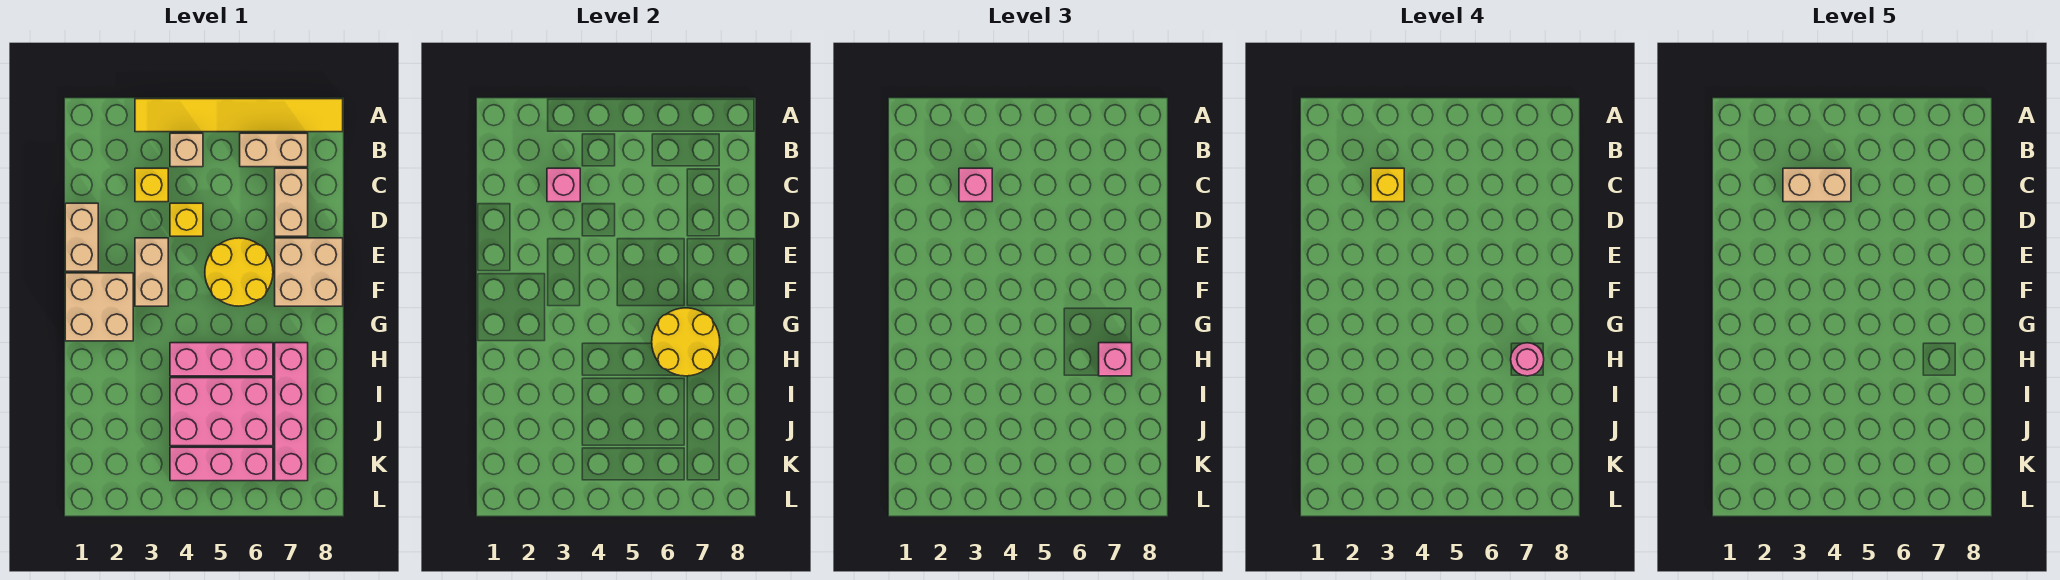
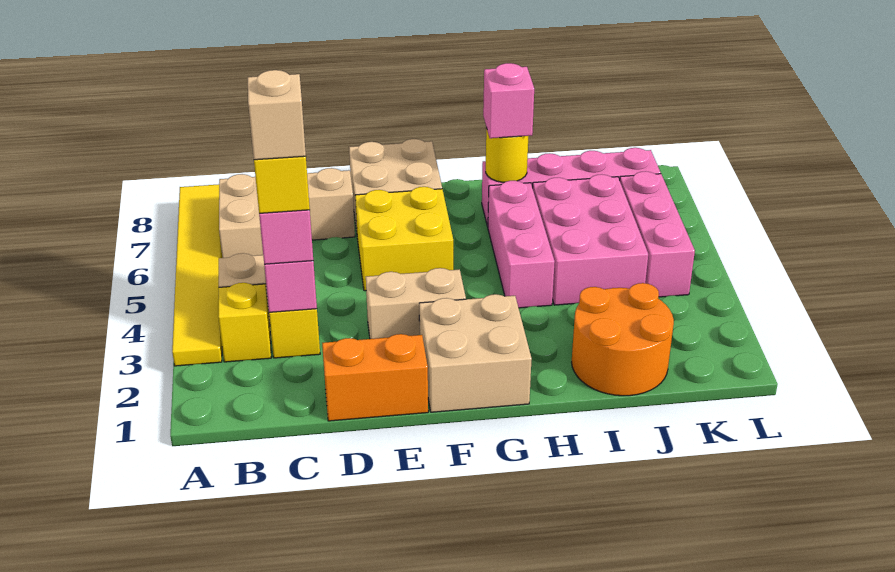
tan 1x2 brick [1783,168,1851,202] -> tan 1x1 brick [248,70,306,160]
tan 1x2 brick [65,203,98,271] -> orange 1x2 brick [322,334,428,421]
yellow 1x1 brick [170,203,203,236] -> yellow 1x1 brick moved to [218,283,271,362]
yellow 2x2 round brick [205,238,273,306] -> yellow 2x2 brick [355,187,453,291]
yellow 2x2 round brick [652,308,720,376] -> yellow 1x1 round brick [486,128,528,182]
pink 1x1 round brick [1511,343,1544,376] -> none
none -> orange 2x2 round brick [572,283,674,396]

